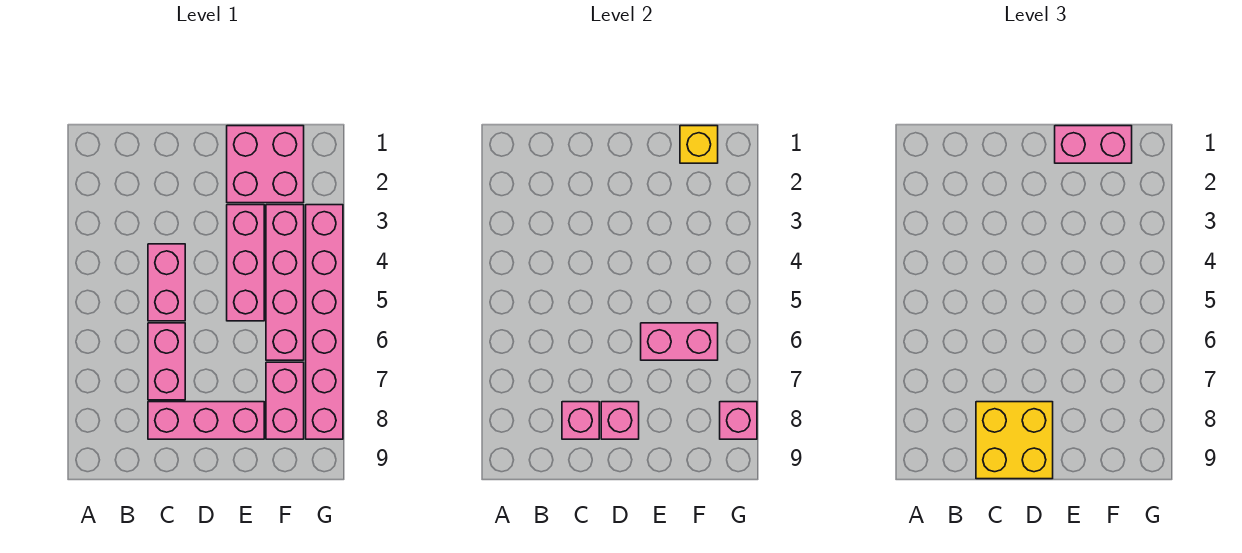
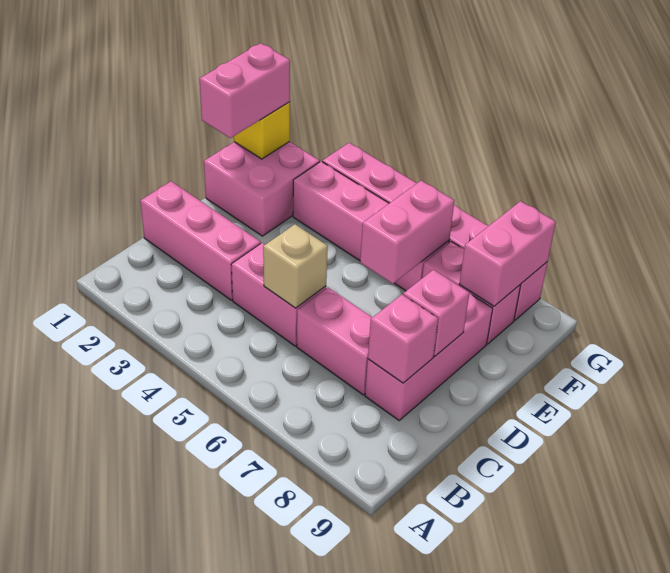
none -> tan 1x1 brick [263,224,328,308]
yellow 2x2 brick [976,402,1053,479] -> none
pink 1x3 brick [227,205,264,321] -> pink 1x3 brick moved to [140,181,261,300]
pink 1x1 brick [720,402,757,439] -> pink 1x2 brick [459,201,556,306]

